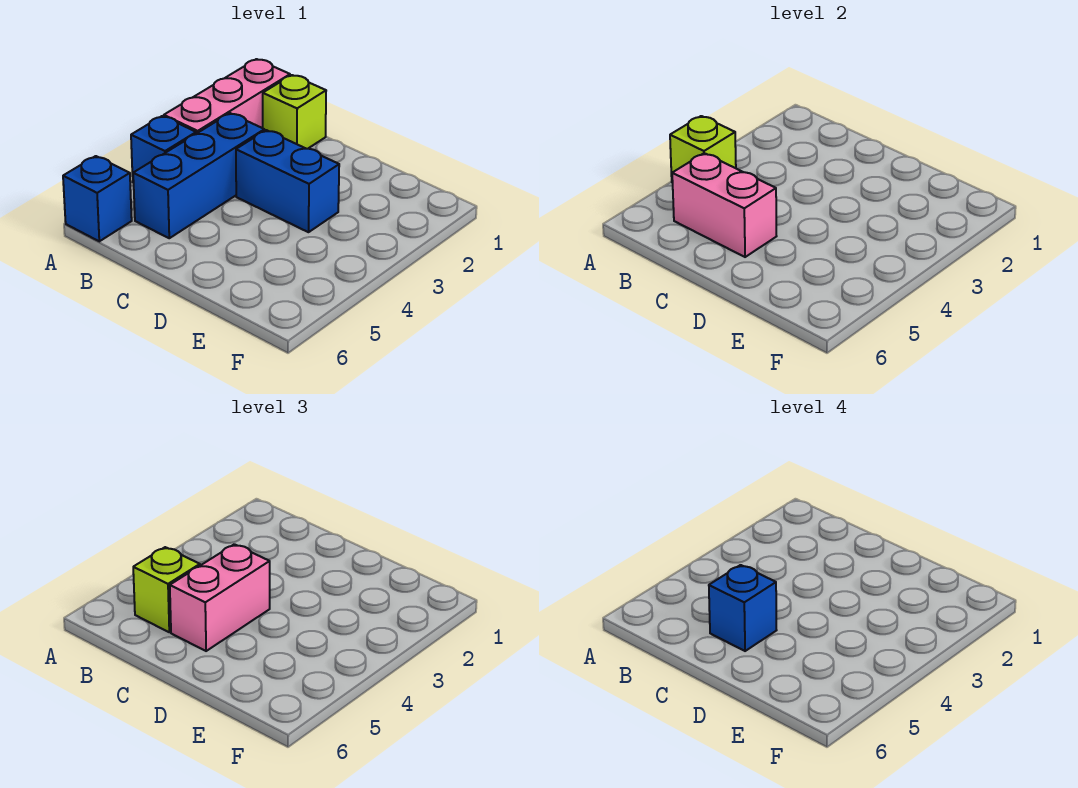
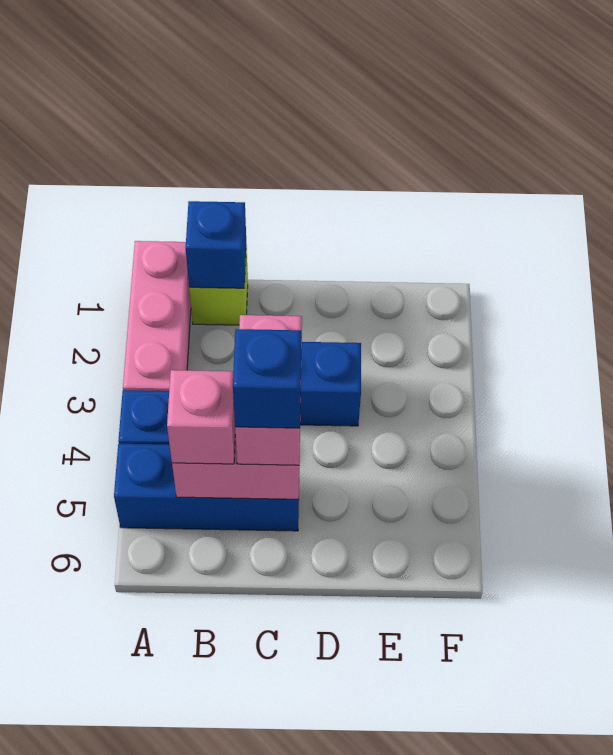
lime 1x1 brick [670,116,736,183] -> none
blue 1x1 brick [63,156,132,241] -> blue 1x1 brick moved to [186,201,246,288]
blue 1x3 brick [133,113,264,238] -> blue 1x3 brick turned to [114,444,300,531]
lime 1x1 brick [133,547,200,632] -> pink 1x1 brick [167,370,235,464]

